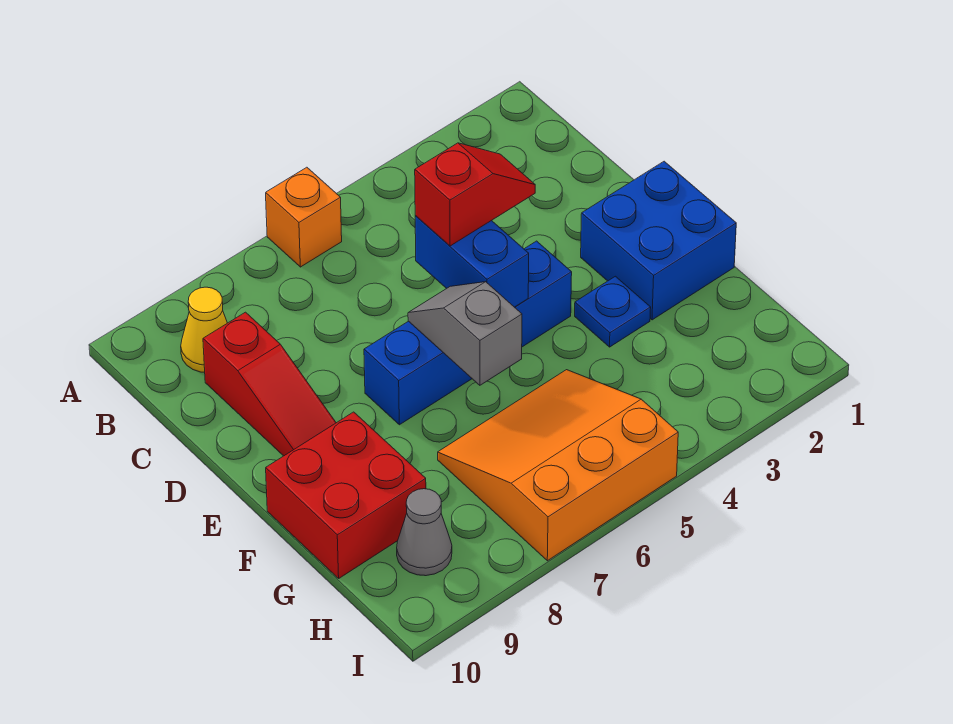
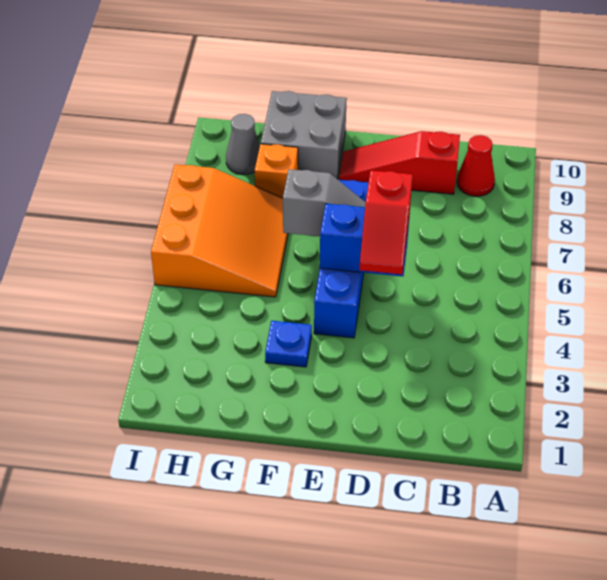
orange 1x1 brick [266,167,342,267] -> orange 1x1 brick moved to [255,144,298,198]
yellow 1x1 cone [181,287,227,372] -> red 1x1 cone [457,135,495,196]
blue 2x2 brick [581,161,736,320] -> none
red 2x2 brick [266,412,426,578] -> grey 2x2 brick [261,91,347,179]

